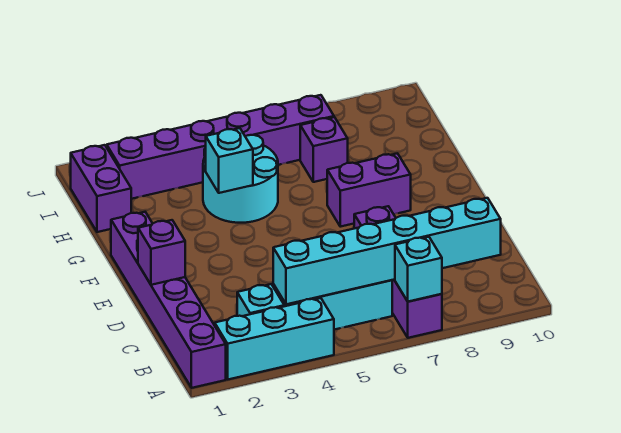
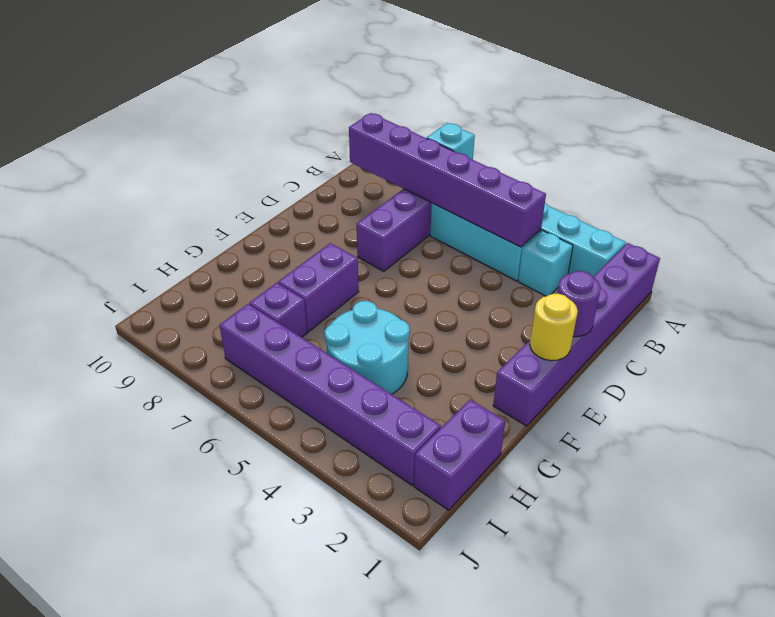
cyan 1x6 brick [273,198,501,304] -> purple 1x6 brick [349,113,546,247]
purple 1x1 brick [138,220,185,285] -> purple 1x1 round brick [558,271,601,337]
none -> yellow 1x1 round brick [530,294,578,361]
purple 1x2 brick [327,153,411,227] -> purple 1x2 brick turned to [278,243,359,332]
cyan 1x1 brick [206,128,253,193] -> none

